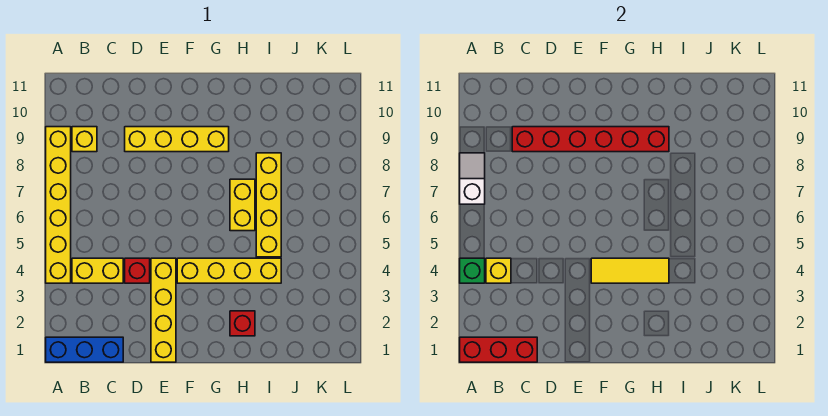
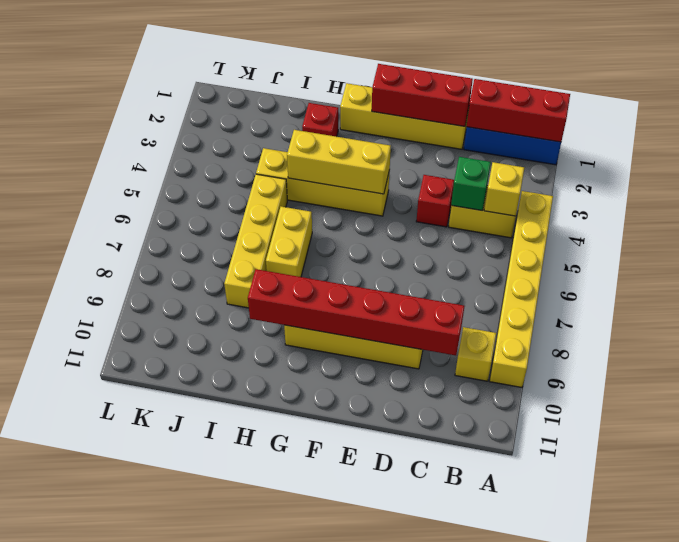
green 1x1 brick [460,258,485,283] -> green 1x1 brick moved to [451,157,491,211]
white 1x2 slope [460,153,485,204] -> none
none -> red 1x3 brick [372,64,473,126]
yellow 1x4 brick [151,258,176,362] -> yellow 1x4 brick turned to [340,83,469,149]
yellow 1x3 tile [591,258,669,283] -> yellow 1x3 brick [287,130,391,194]

